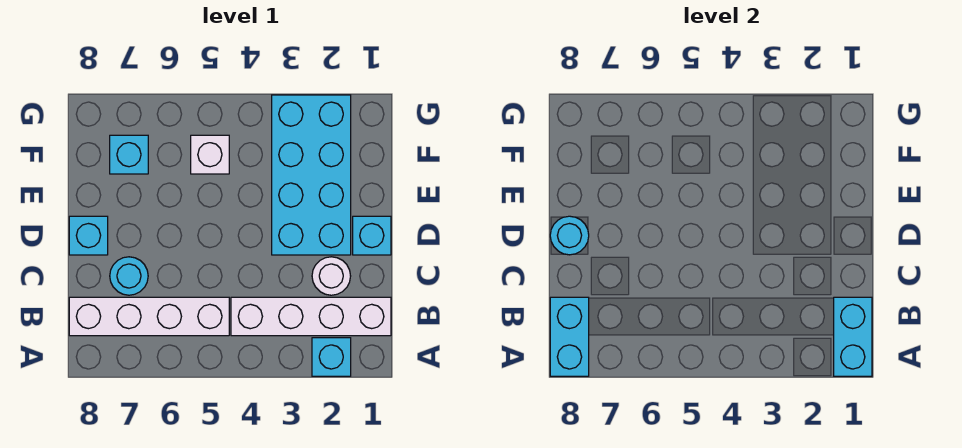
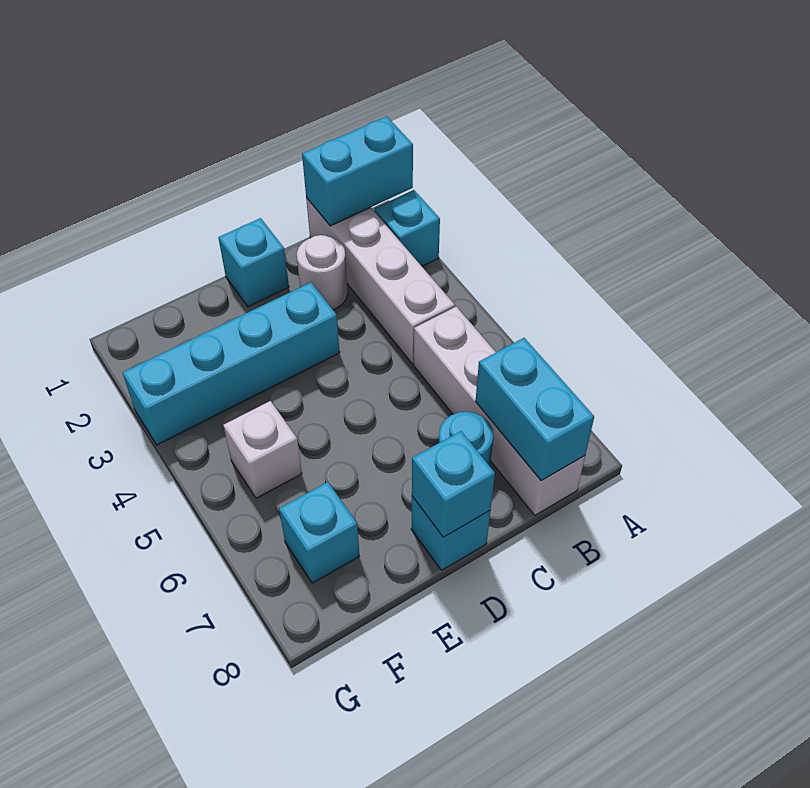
cyan 1x2 brick [550,297,589,376] -> cyan 1x2 brick turned to [475,338,594,481]
cyan 2x4 brick [272,95,351,255] -> cyan 1x4 brick [123,283,340,445]
cyan 1x1 round brick [550,216,589,255] -> cyan 1x1 brick [412,431,495,537]

